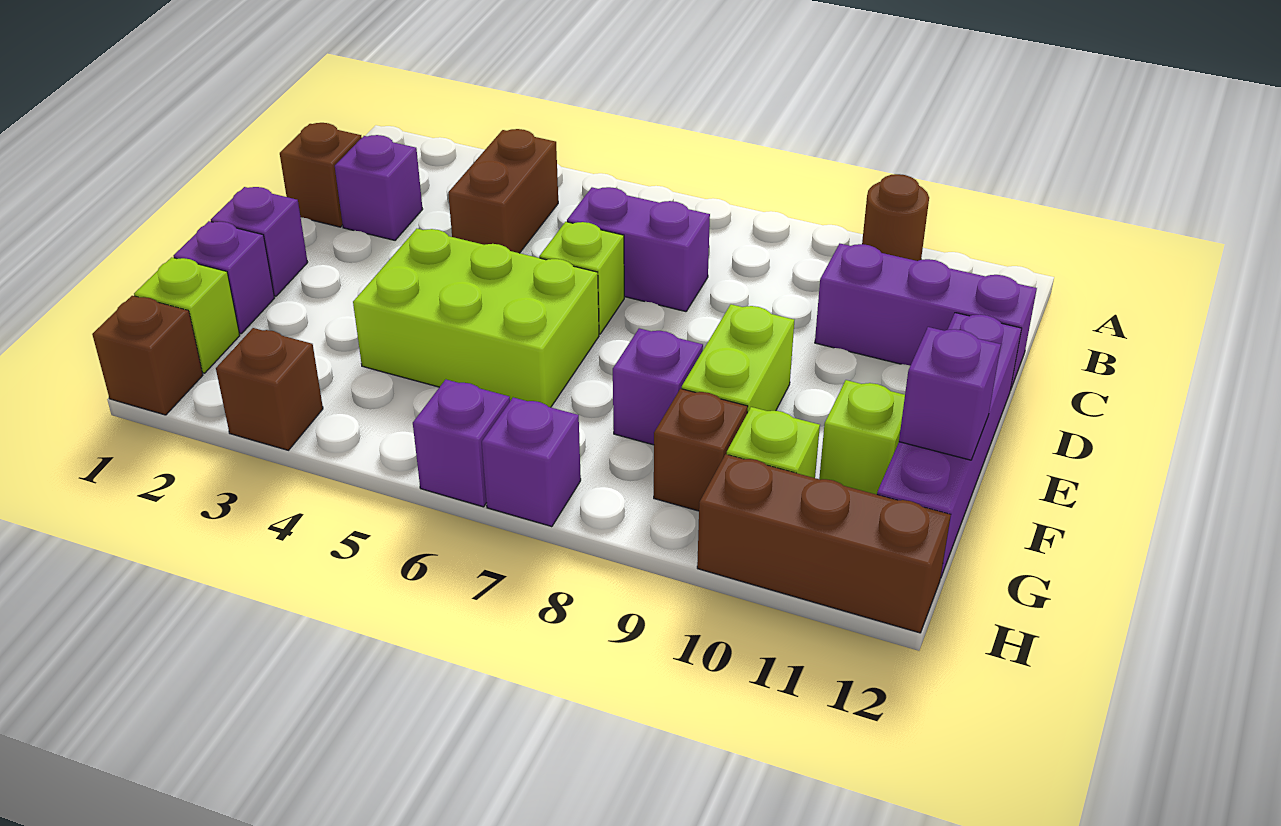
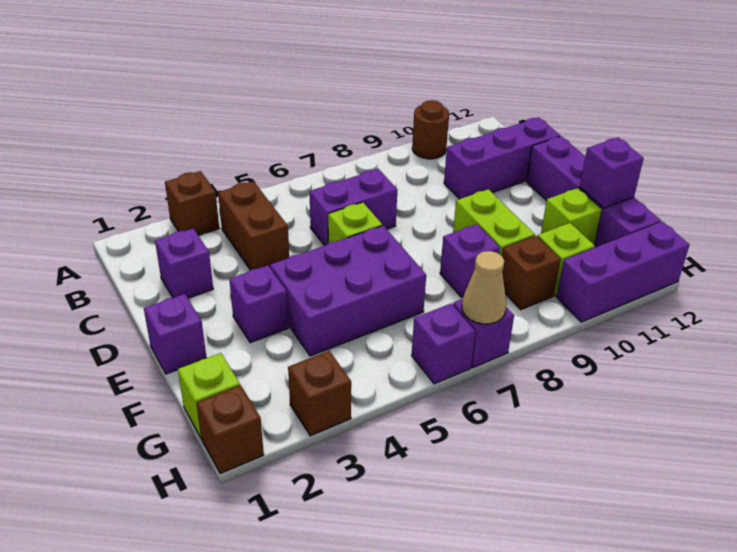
brown 1x1 brick [280,123,362,227] -> brown 1x1 brick moved to [165,171,219,236]
lime 2x3 brick [353,229,599,407] -> purple 2x3 brick [270,226,426,356]
purple 1x1 brick [174,221,274,334] -> purple 1x1 brick moved to [229,265,288,343]
none -> tan 1x1 cone [462,251,507,324]
brown 1x3 brick [697,454,951,633] -> purple 1x3 brick [556,222,689,322]

